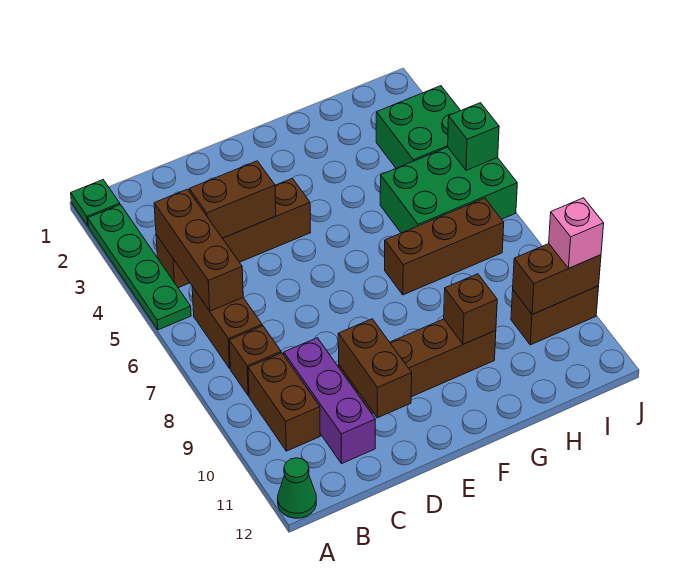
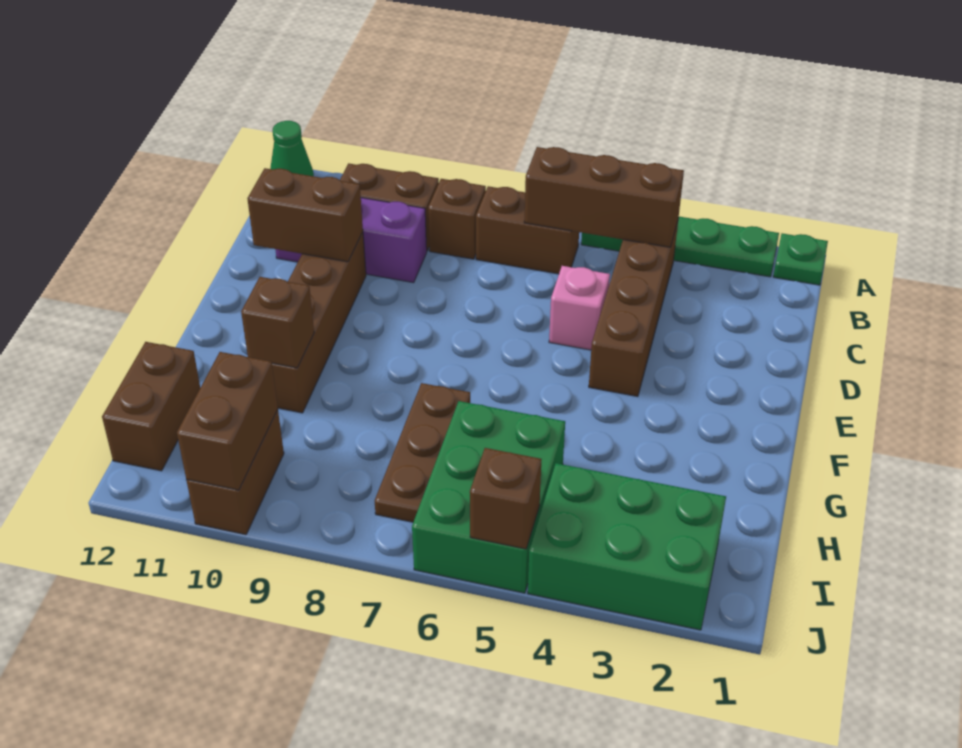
brown 1x2 brick [189,161,276,238] -> brown 1x2 brick moved to [102,342,200,471]
brown 1x3 brick [385,198,504,295] -> brown 1x3 plate [375,383,470,522]
green 2x2 brick [376,86,461,168] -> green 2x3 brick [528,463,726,630]
green 1x1 brick [448,103,499,170] -> brown 1x1 brick [470,448,541,549]
pink 1x1 brick [549,198,604,268] -> pink 1x1 brick moved to [549,266,610,350]

